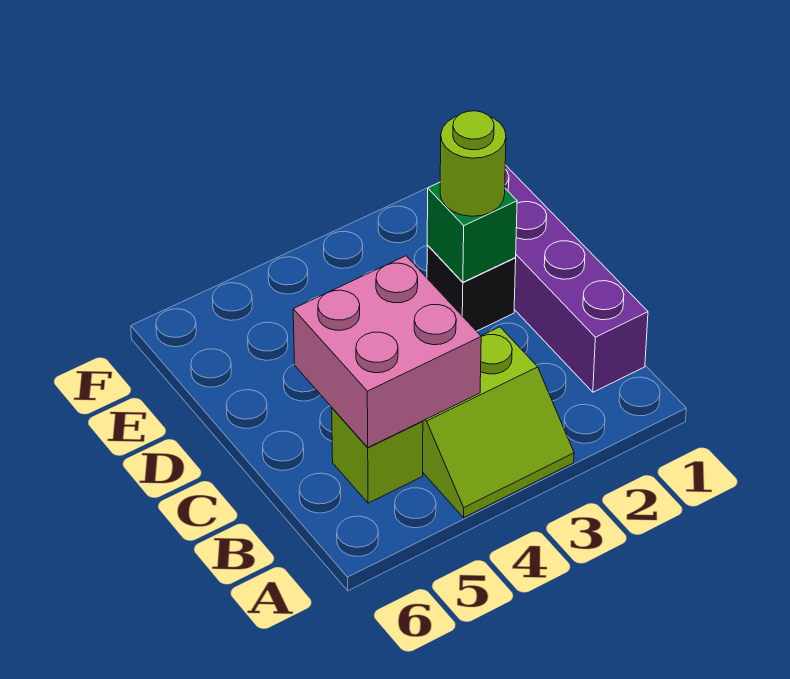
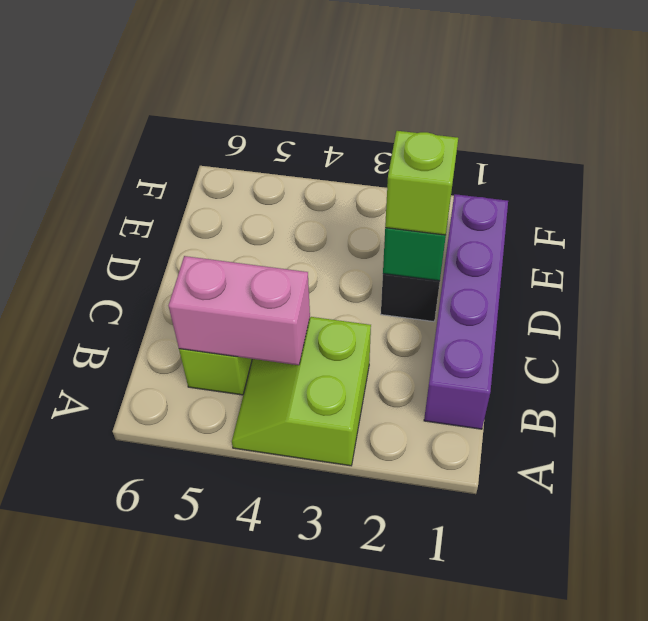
lime 2x2 slope [423,327,574,518] -> lime 2x2 slope turned to [232,317,371,466]
pink 2x2 brick [293,256,481,447] -> pink 1x2 brick [168,256,310,365]
lime 1x1 round brick [440,111,506,216] -> lime 1x1 brick [385,131,458,235]

